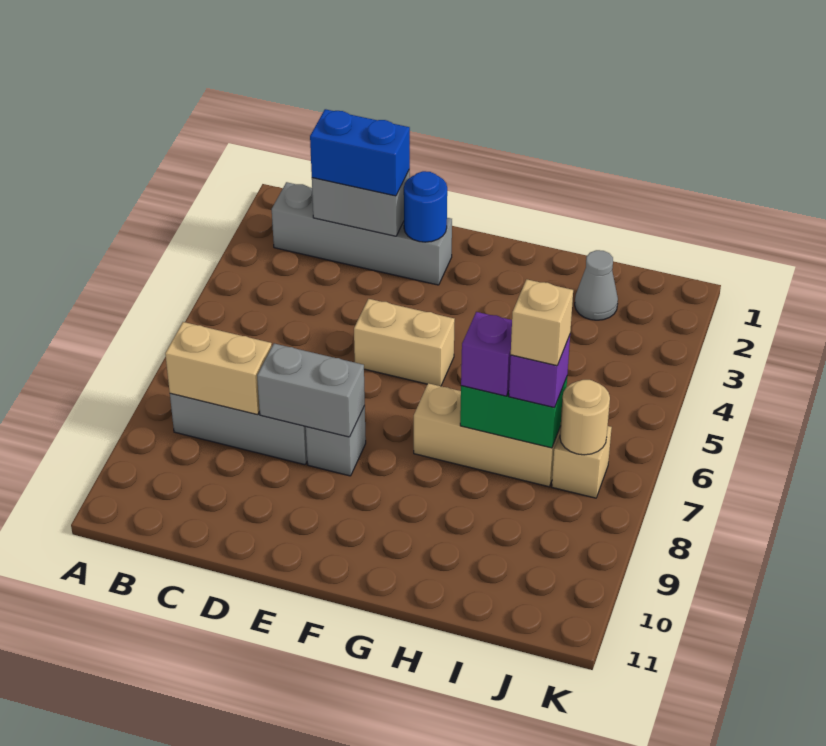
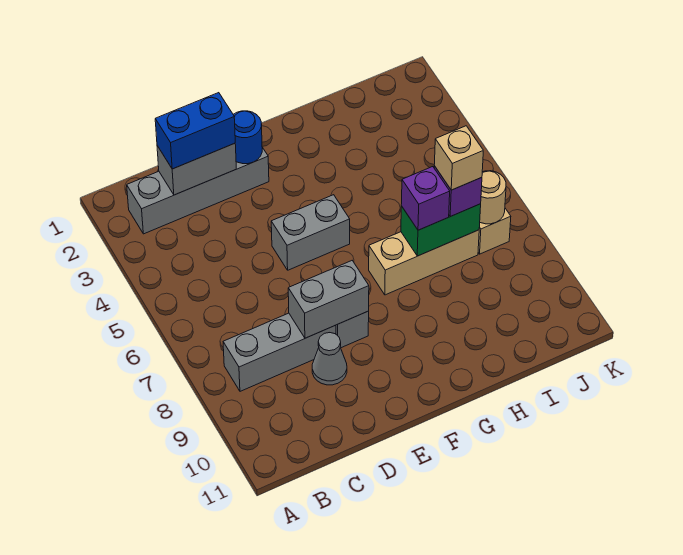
tan 1x2 brick [165,322,272,415] -> none
tan 1x2 brick [354,299,455,386] -> grey 1x2 brick [271,195,350,270]
grey 1x1 cone [575,250,618,320] -> grey 1x1 cone moved to [312,333,347,385]

